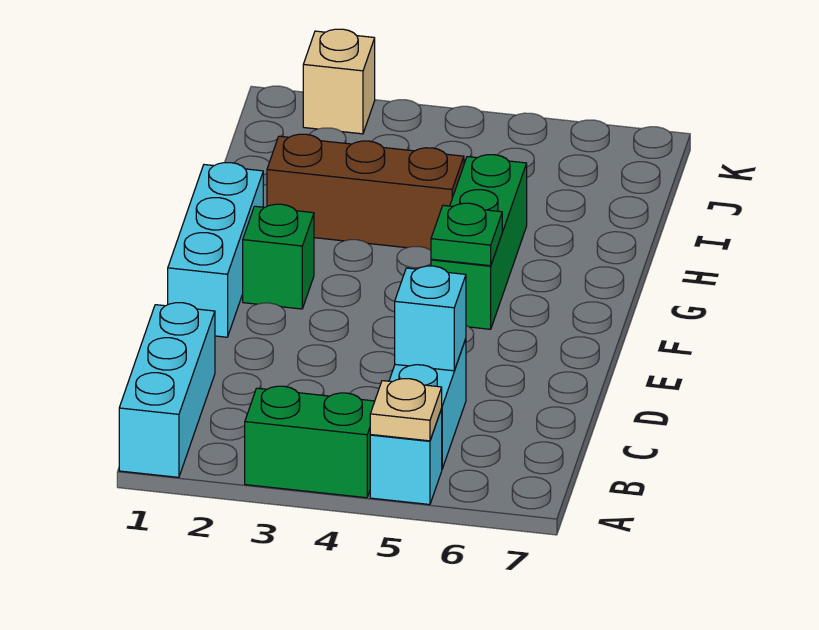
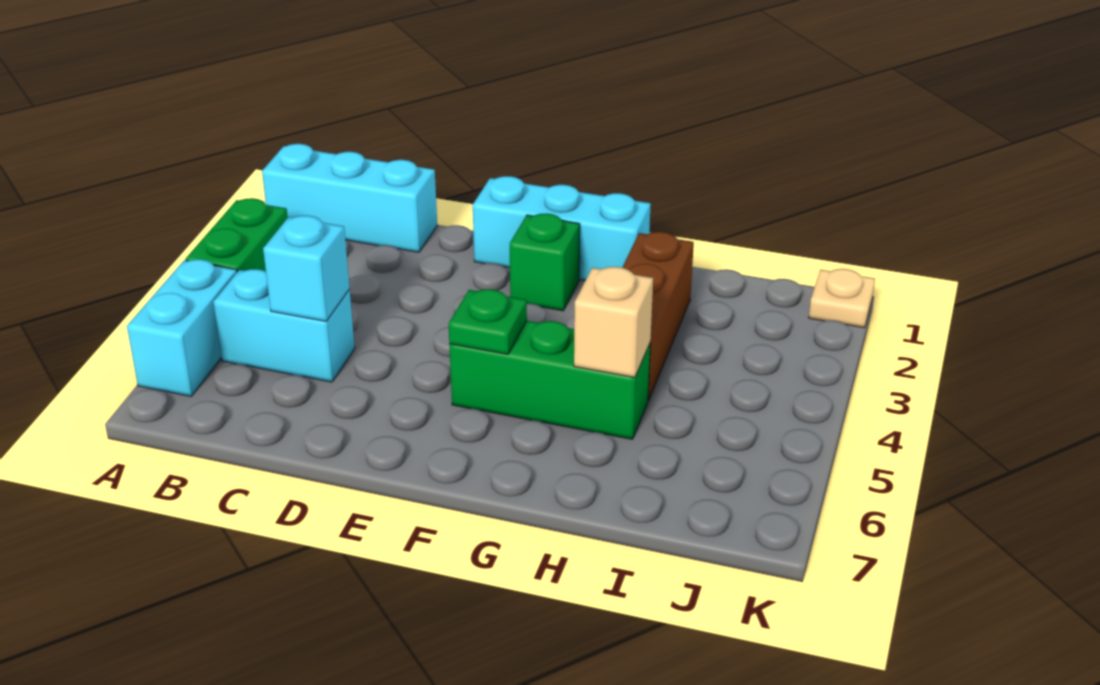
cyan 1x1 brick [370,409,442,505] -> cyan 1x2 brick [127,259,237,396]
tan 1x1 plate [370,379,442,441] -> tan 1x1 plate moved to [809,269,875,328]
tan 1x1 brick [303,29,375,134] -> tan 1x1 brick moved to [574,267,653,377]

